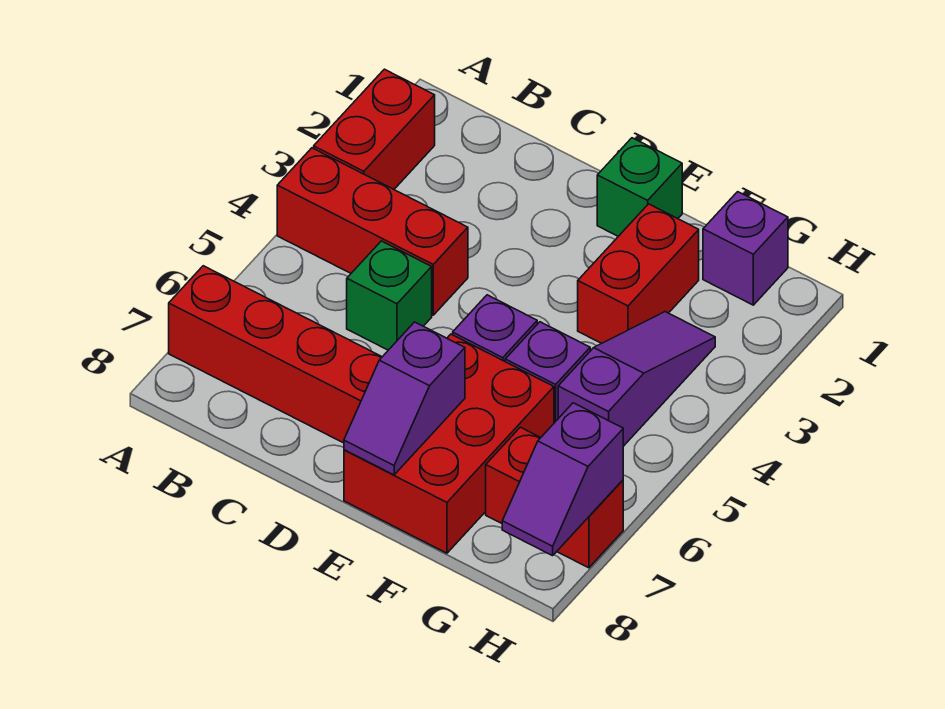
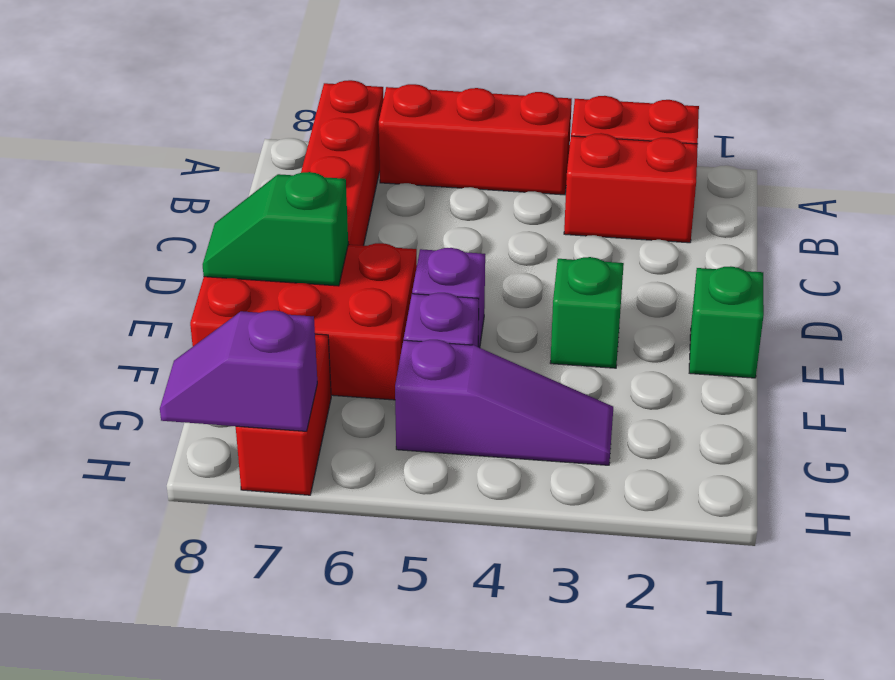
red 1x3 brick [277,148,468,315] -> red 1x3 brick turned to [379,84,572,195]
green 1x1 brick [347,241,432,350] -> green 1x1 brick moved to [550,257,624,368]
purple 1x2 slope [344,322,465,475] -> green 1x2 slope [203,172,349,286]
red 1x2 brick [578,204,699,343] -> red 1x2 brick moved to [564,133,698,243]
purple 1x1 brick [703,192,788,305] -> none

